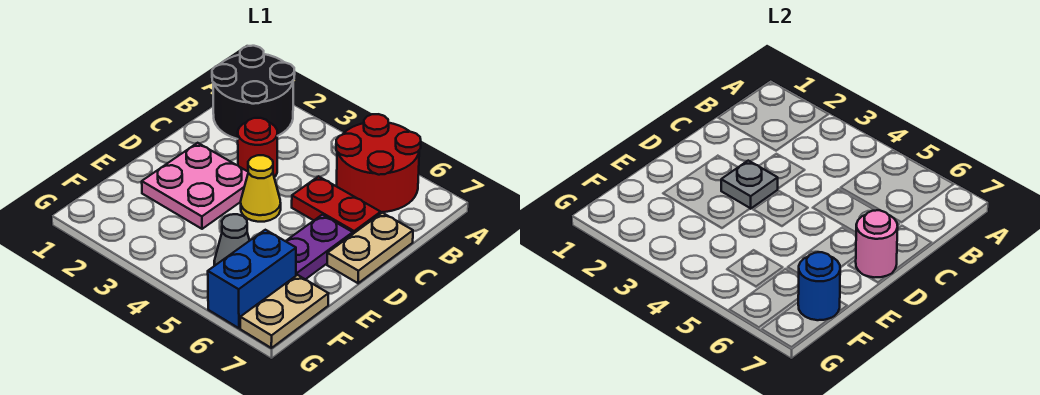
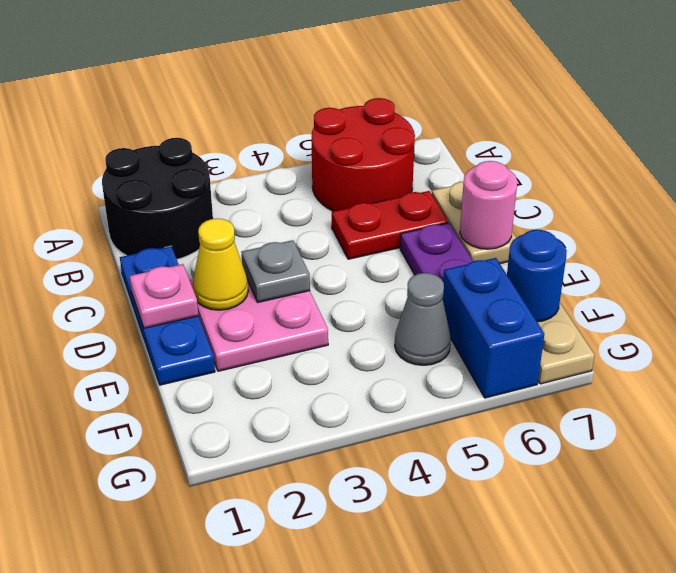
none -> blue 1x3 plate [120,246,215,385]
red 1x1 round brick [238,118,277,177] -> none
none -> pink 1x1 plate [130,264,198,328]
yellow 1x1 cone [241,155,281,222] -> yellow 1x1 cone moved to [193,218,248,310]

